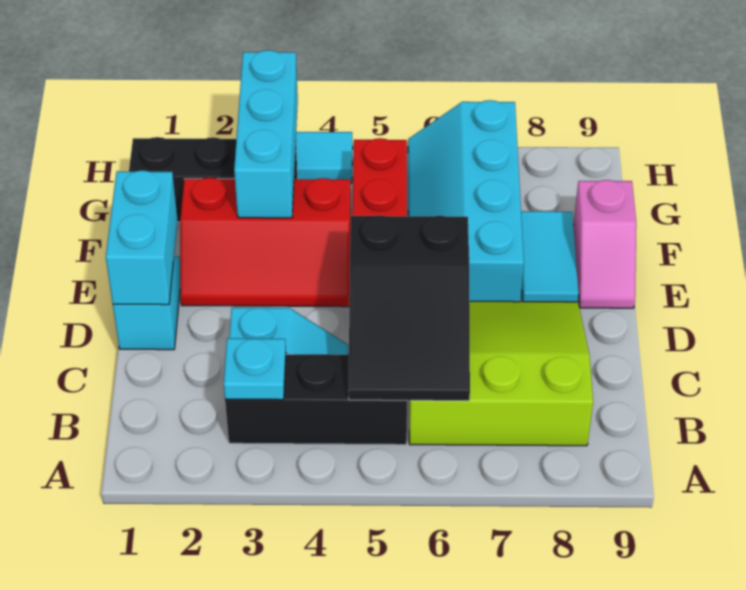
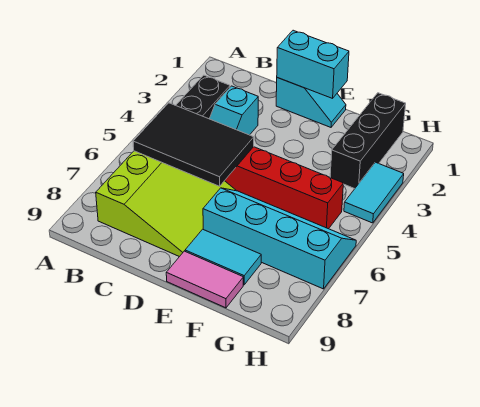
cyan 1x1 plate [224,338,286,400] -> none
black 2x3 slope [348,215,470,401] -> black 2x3 tile [133,103,254,186]
red 2x3 slope [180,178,351,307] -> none
pink 1x2 slope [573,180,636,308] -> pink 1x2 tile [166,251,243,308]
cyan 1x3 brick [234,50,298,218] -> none

